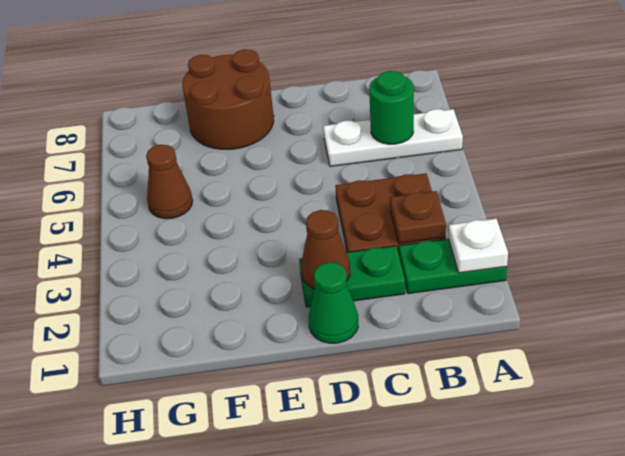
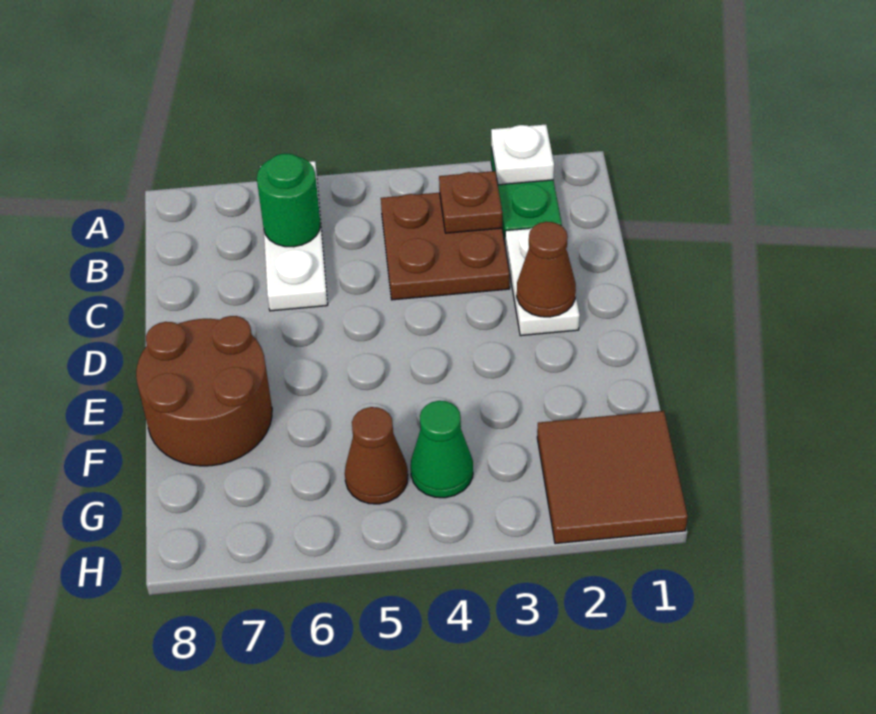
green 1x2 plate [299,246,405,307] -> white 1x2 plate [505,228,580,336]
green 1x1 cone [309,263,358,343] -> green 1x1 cone moved to [411,401,473,498]
none -> brown 2x2 tile [537,411,688,544]

